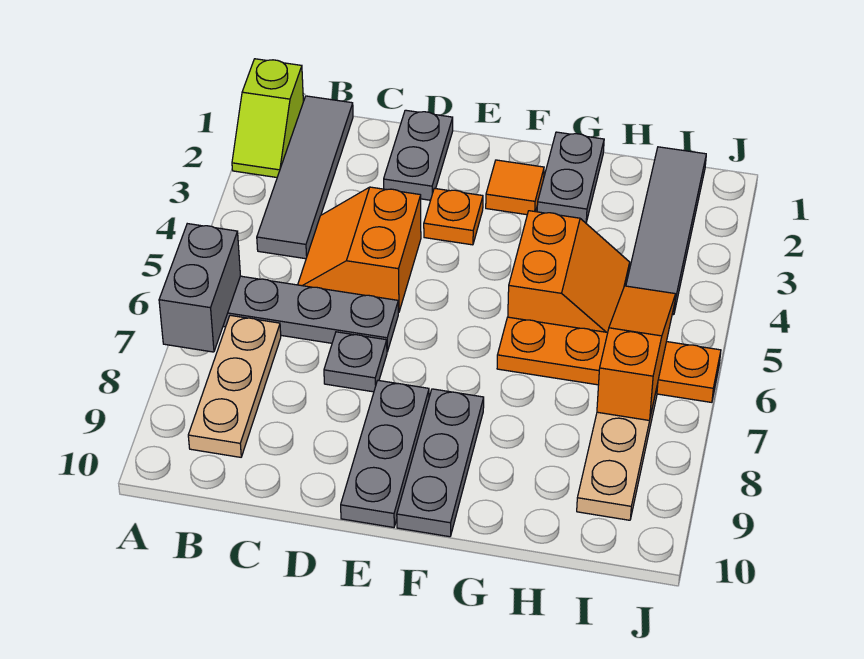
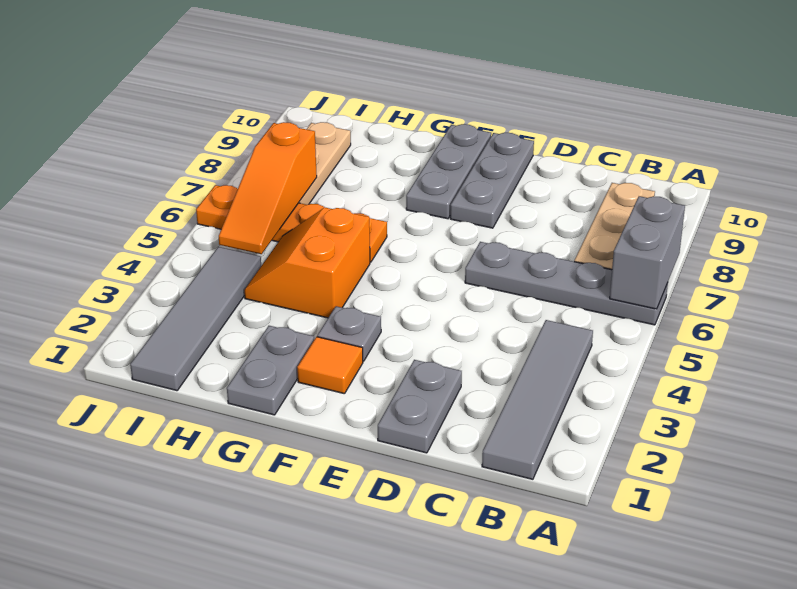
lime 1x2 slope [232,59,303,177] -> none
orange 2x2 slope [298,187,421,313] -> none
grey 1x1 plate [324,332,387,392] -> grey 1x1 plate moved to [317,306,381,361]
orange 1x1 plate [424,188,483,245] -> none

